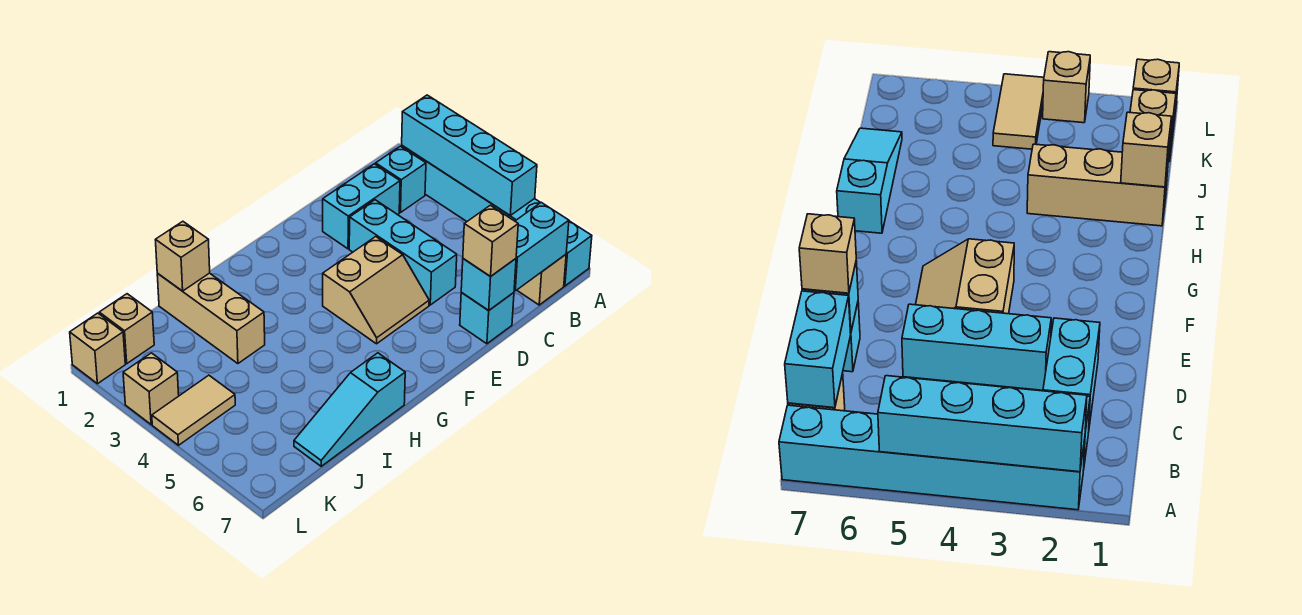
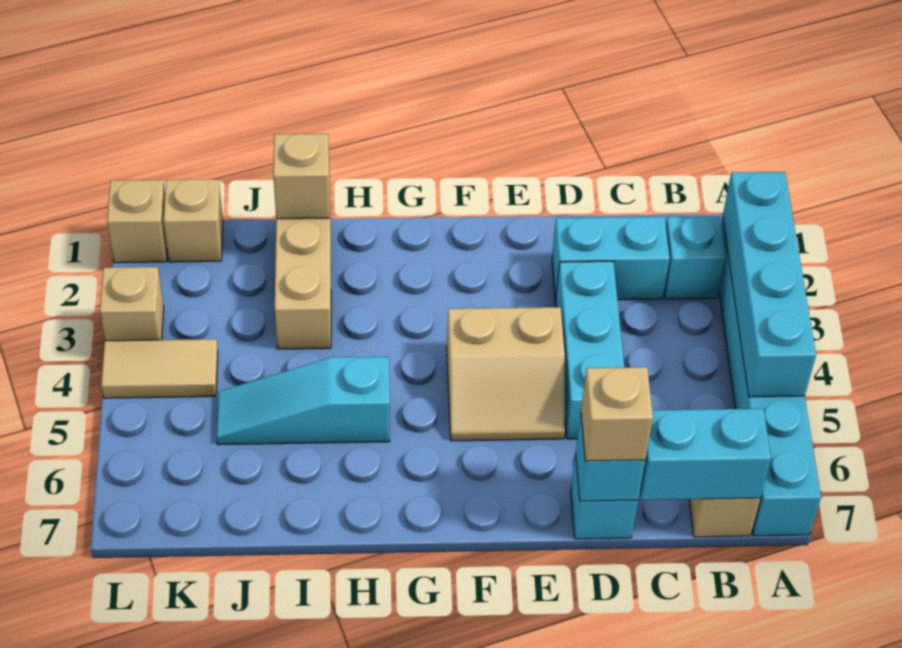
cyan 1x3 slope [294,353,405,466] -> cyan 1x3 slope moved to [217,357,390,445]

